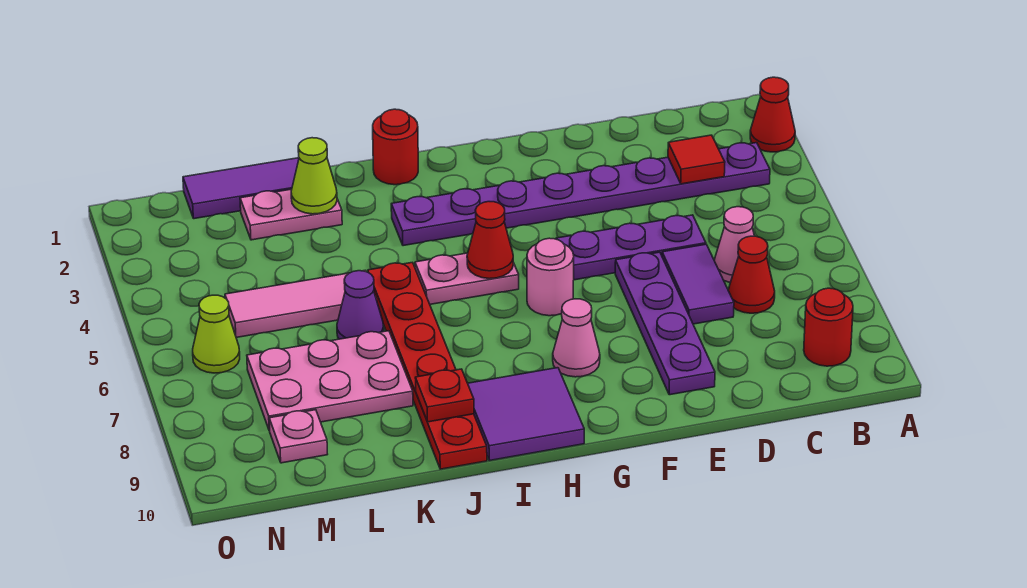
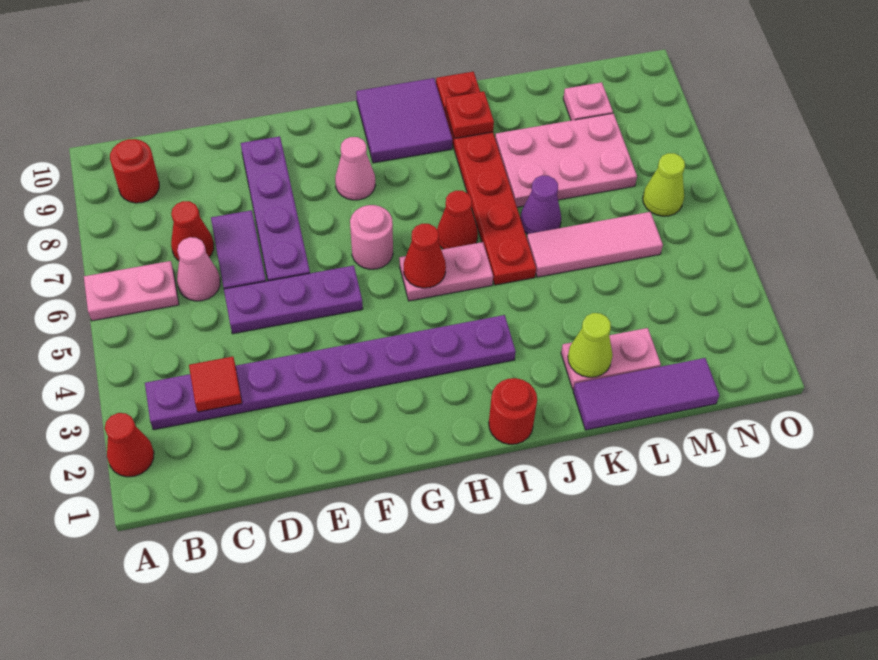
none -> pink 1x2 plate [84,261,179,321]
none -> red 1x1 cone [437,191,478,249]

